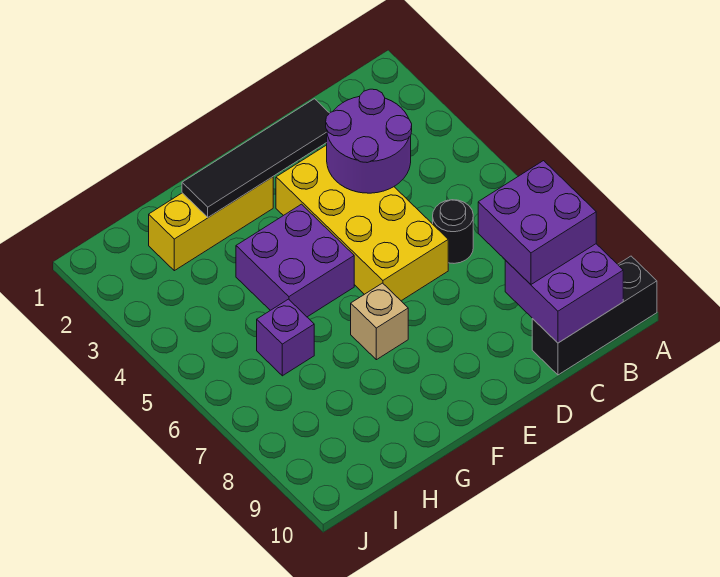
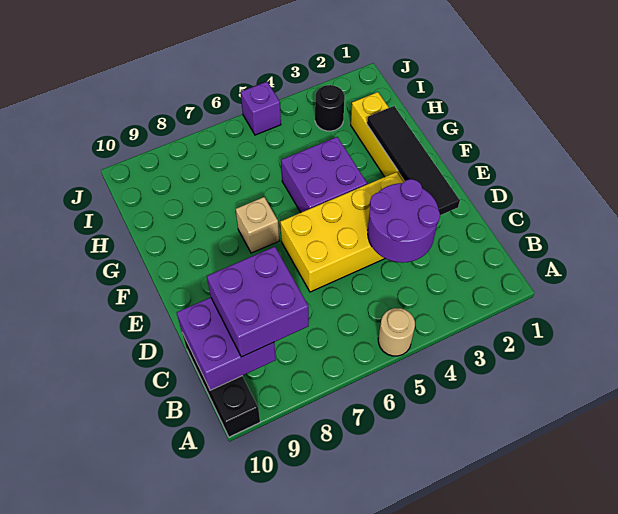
none -> tan 1x1 round brick [378,308,415,356]
black 1x1 round brick [433,200,473,263] -> black 1x1 round brick moved to [315,85,345,131]
purple 1x1 brick [257,299,314,376] -> purple 1x1 brick moved to [241,82,281,135]

